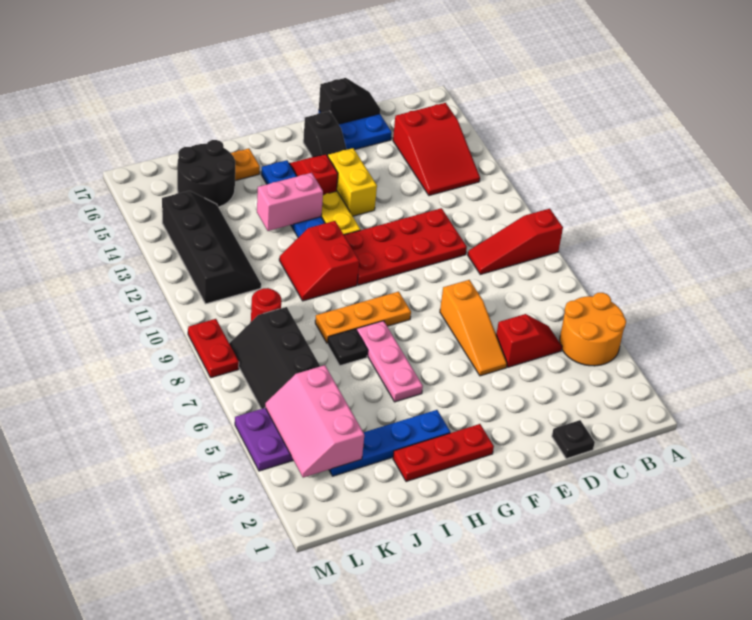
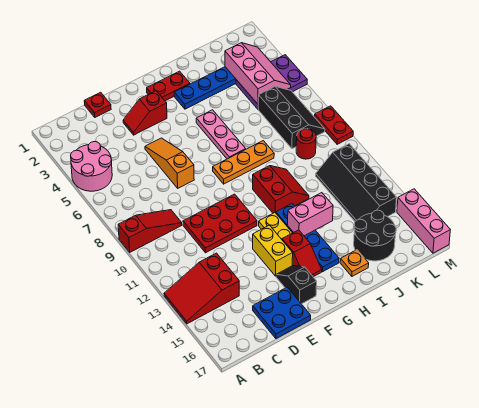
orange 2x2 round brick [560,293,626,366] -> pink 2x2 round brick [71,142,112,191]
red 2x3 slope [393,103,480,196] -> red 2x3 slope turned to [164,253,239,324]
red 1x2 slope [496,314,562,367] -> red 1x2 slope moved to [123,91,167,135]
black 1x1 plate [552,420,595,459] -> red 1x1 plate [84,92,111,117]
red 2x4 plate [344,208,467,285] -> red 2x3 plate [183,194,257,253]
black 1x2 slope [319,78,380,124] -> none
red 1x3 plate [393,424,494,482] -> red 1x2 plate [147,71,190,101]
black 1x1 plate [328,329,368,366] -> none
none -> pink 1x3 brick [397,189,450,253]

